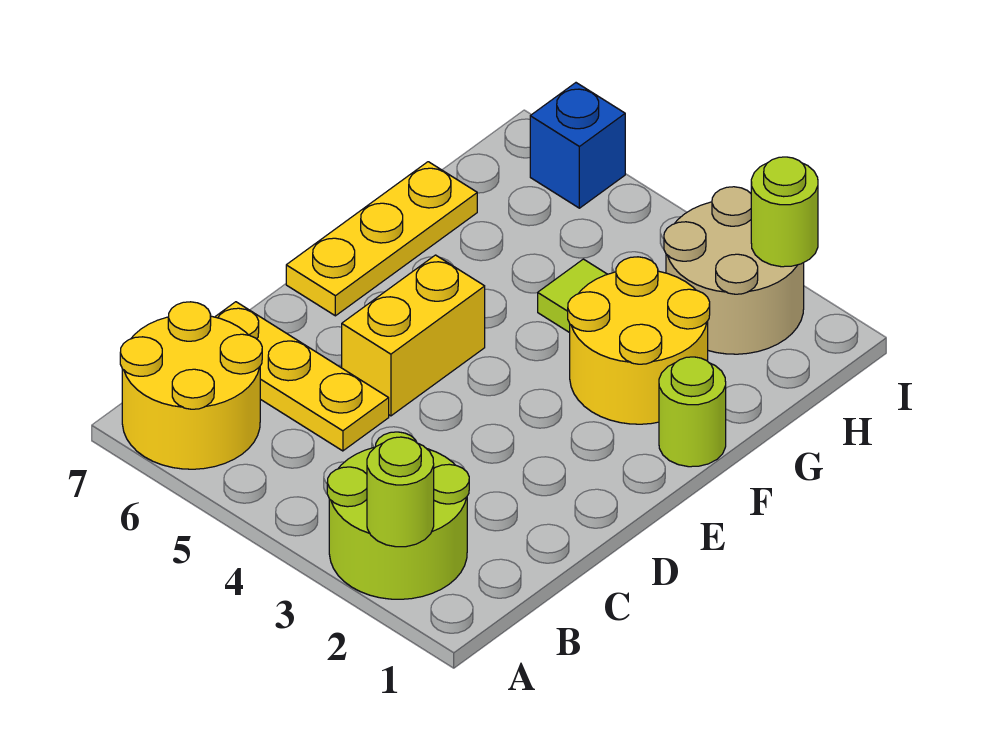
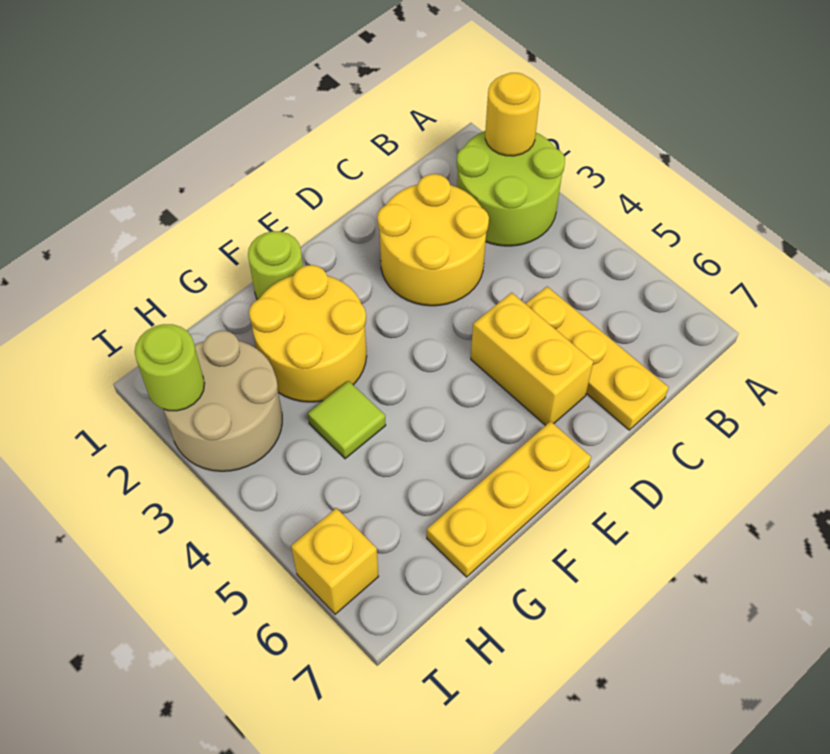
lime 1x1 round brick [367,437,434,547] -> yellow 1x1 round brick [485,73,540,156]
yellow 2x2 round brick [120,302,262,469] -> yellow 2x2 round brick moved to [377,174,489,306]
yellow 1x2 brick [342,255,485,416] -> yellow 1x2 brick turned to [471,293,593,426]
blue 1x1 brick [530,83,625,208] -> yellow 1x1 brick [291,508,379,614]

